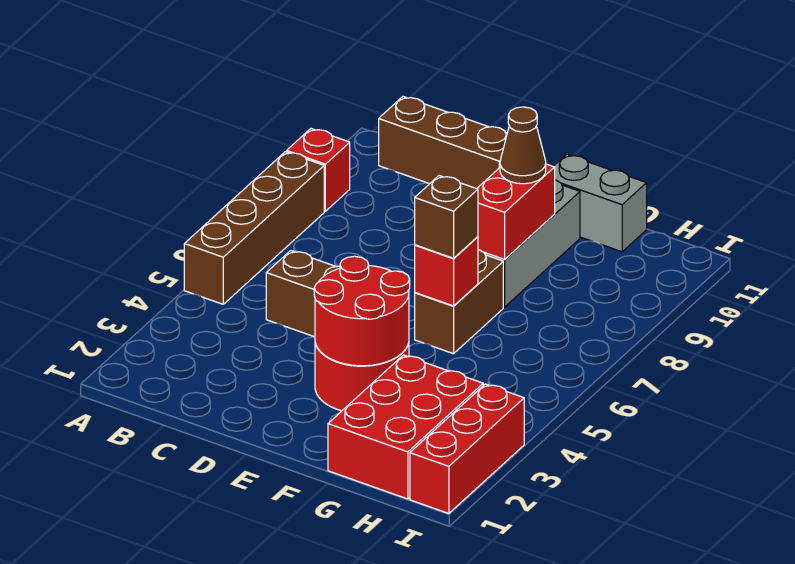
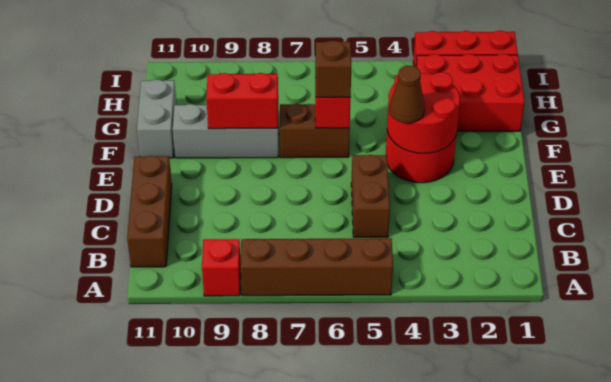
brown 1x1 cone [500,107,546,184] -> brown 1x1 cone moved to [390,66,425,123]

